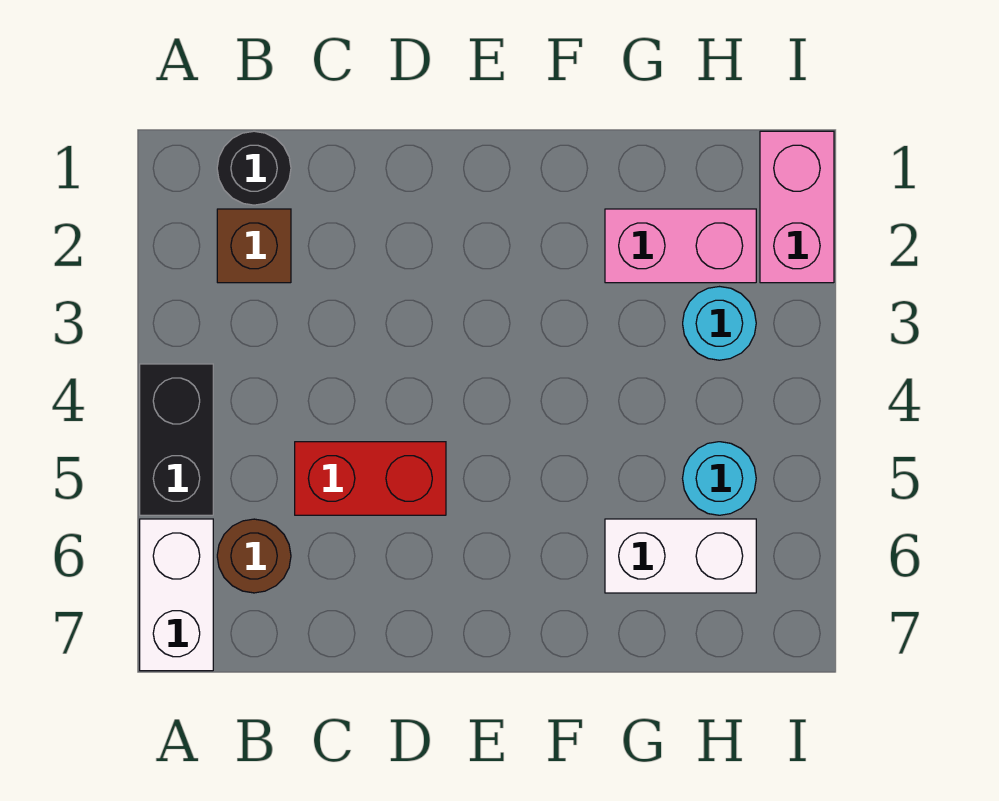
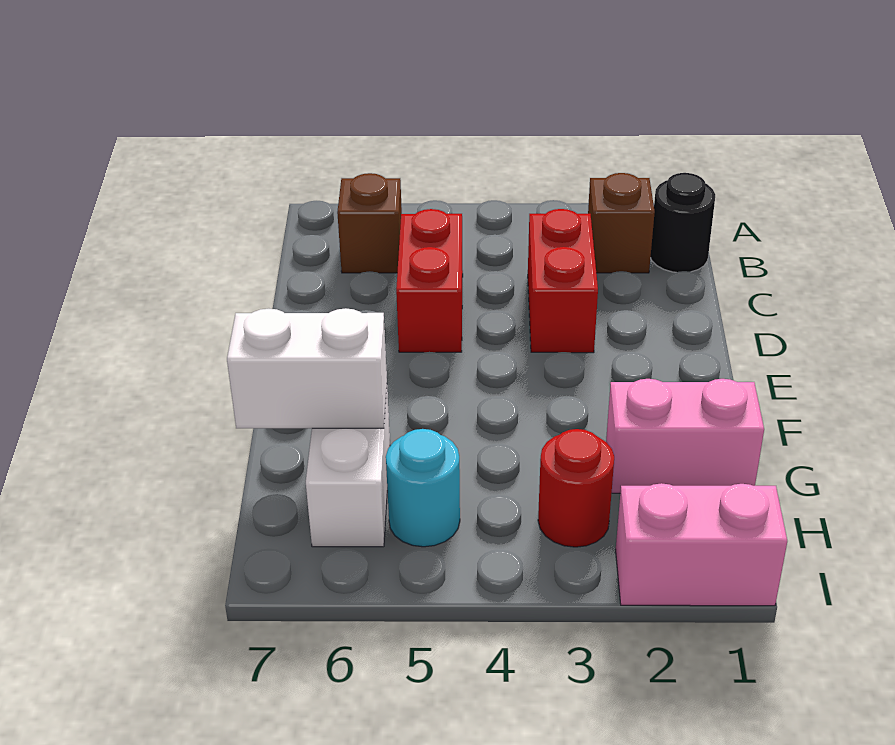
black 1x2 brick [140,364,213,515] -> none
white 1x2 brick [140,519,213,671] -> white 1x2 brick moved to [227,308,387,428]
brown 1x1 round brick [217,519,291,593] -> brown 1x1 brick [337,173,402,273]
none -> red 1x2 brick [528,209,598,353]
pink 1x2 brick [605,209,756,283] -> pink 1x2 brick turned to [606,379,764,493]
cyan 1x1 round brick [683,287,756,360] -> red 1x1 round brick [538,429,614,547]

